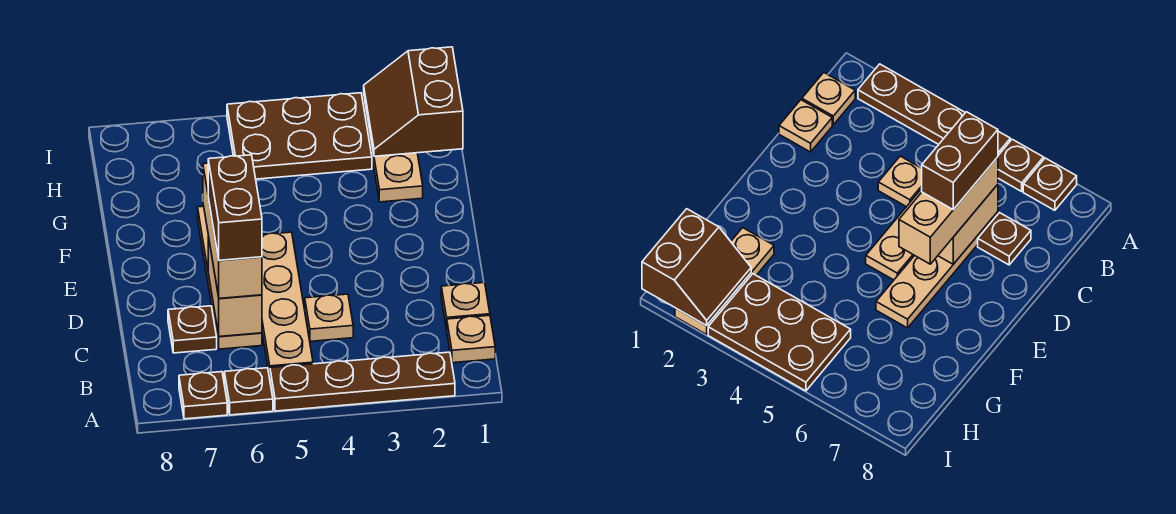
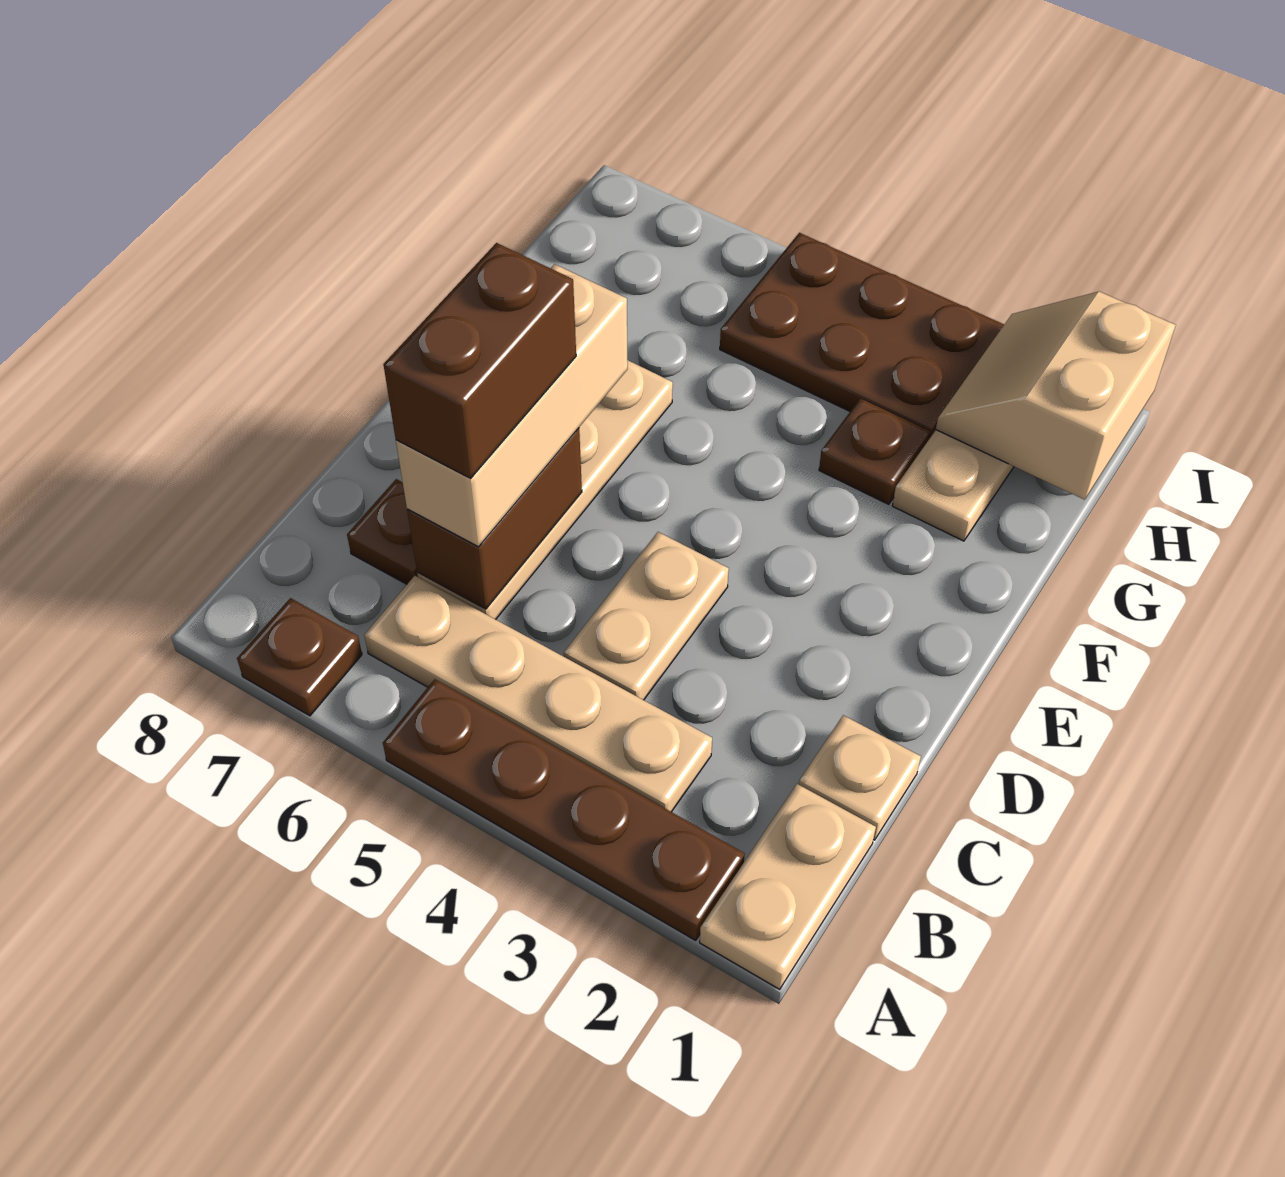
brown 1x1 plate [224,368,273,415] -> brown 1x1 plate moved to [819,398,930,504]
tan 1x1 plate [447,315,495,363] -> tan 1x2 plate [700,784,876,989]
tan 1x4 plate [262,232,313,377] -> tan 1x4 plate turned to [364,576,712,812]
tan 1x1 plate [305,294,353,341] -> tan 1x2 plate [564,532,729,700]
tan 1x2 brick [208,236,262,337] -> brown 1x2 brick [407,428,582,609]
brown 2x2 slope [364,47,463,156] -> tan 2x2 slope [936,292,1176,500]

